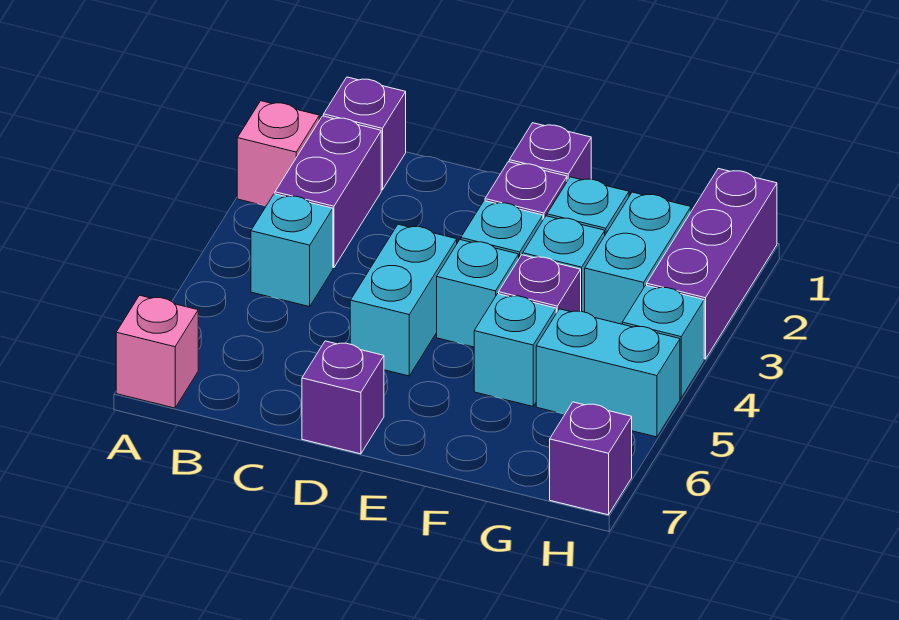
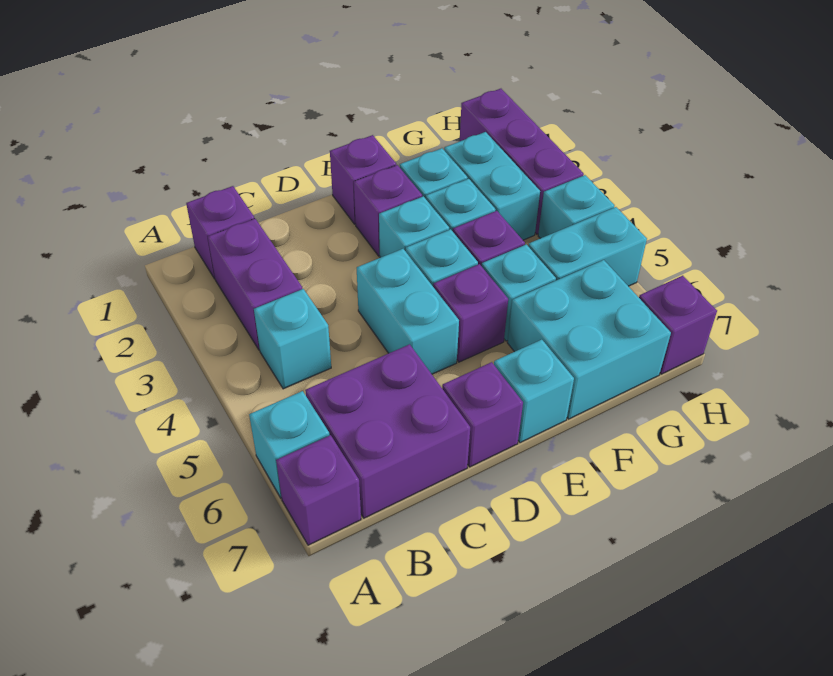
pink 1x1 brick [237,101,319,206] -> none
none -> cyan 1x1 brick [249,391,330,498]
pink 1x1 brick [116,295,198,408] -> purple 1x1 brick [276,435,361,545]
none -> purple 2x2 brick [305,344,470,518]
none -> purple 1x1 brick [433,264,508,362]
none -> cyan 1x1 brick [494,340,574,443]
none -> cyan 2x2 brick [507,260,671,419]

